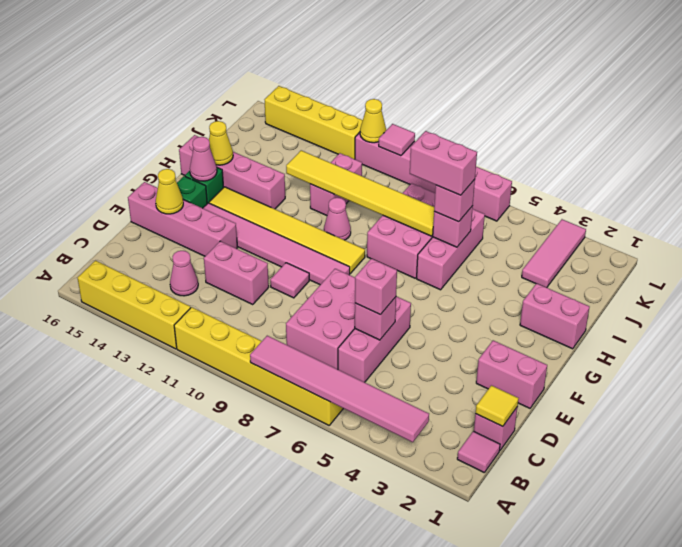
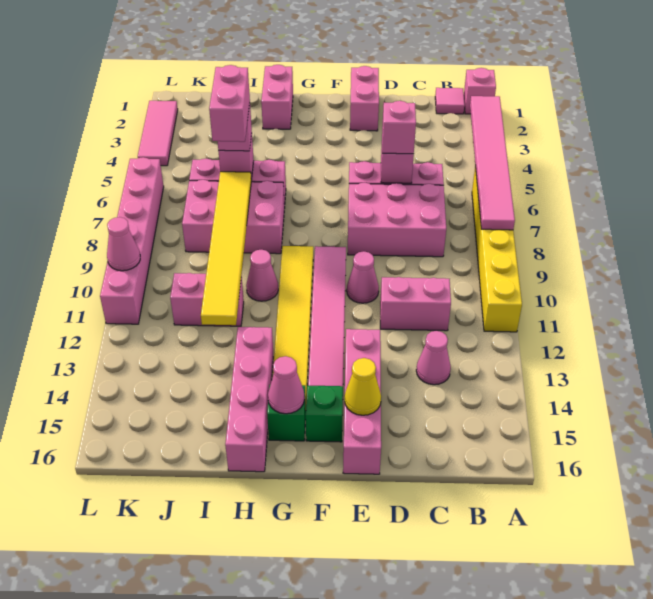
yellow 1x4 brick [77,261,191,349] -> none
pink 1x1 brick [474,408,517,451] -> pink 1x1 brick moved to [464,68,496,114]
yellow 1x1 tile [476,385,519,427] -> none
pink 1x2 brick [204,241,269,304] -> pink 1x2 brick turned to [380,277,451,331]
pink 1x1 tile [270,263,309,298] -> pink 1x1 cone [347,251,379,303]
yellow 1x1 cone [209,121,233,165] -> none
pink 1x3 tile [522,219,586,287] -> pink 1x3 tile turned to [138,101,178,166]
pink 1x1 tile [379,124,415,156] -> pink 1x1 cone [107,217,140,271]
yellow 1x1 cone [360,99,386,143] -> none
yellow 1x4 brick [264,86,363,159] -> none

